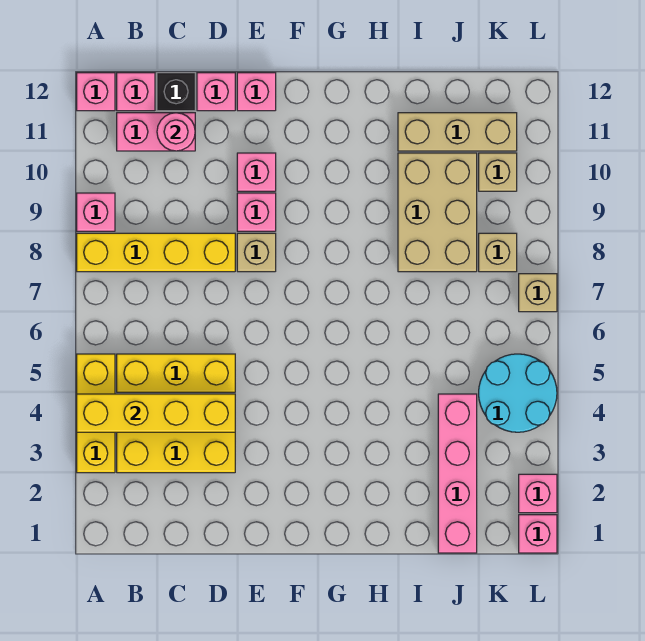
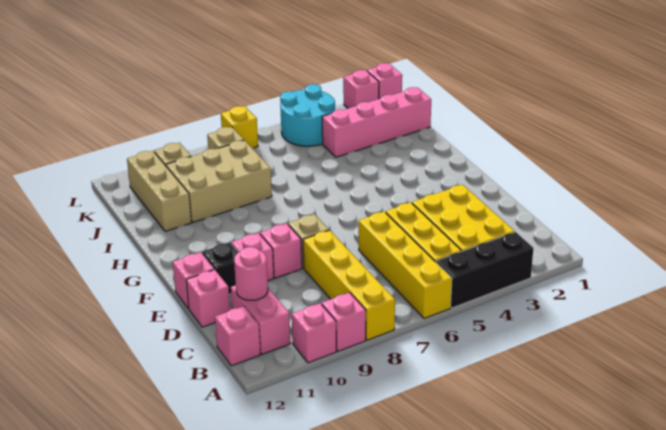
yellow 1x3 brick [77,354,115,473] -> black 1x3 brick [436,232,533,308]
yellow 1x4 brick [77,394,235,432] -> yellow 1x4 brick moved to [359,212,452,319]
pink 1x1 brick [77,73,115,111] -> pink 1x1 brick moved to [292,303,336,363]
black 1x1 brick [157,73,195,111] -> black 1x1 brick moved to [202,243,238,294]
tan 1x1 brick [519,274,557,312] -> yellow 1x1 brick [221,106,258,148]

